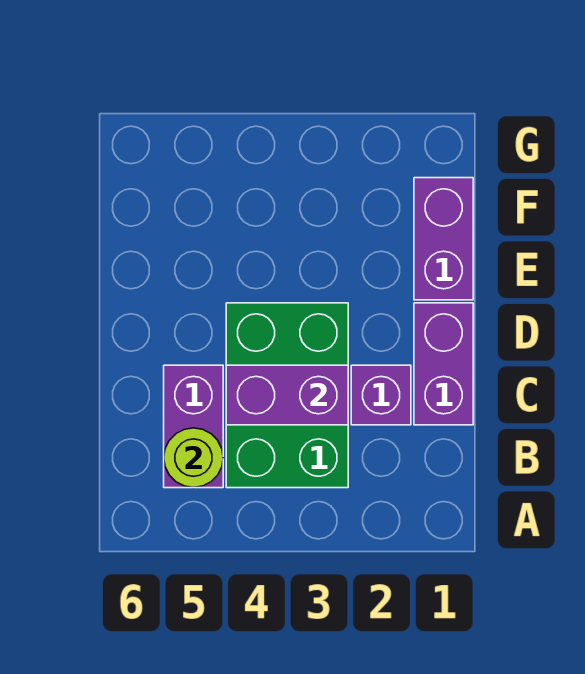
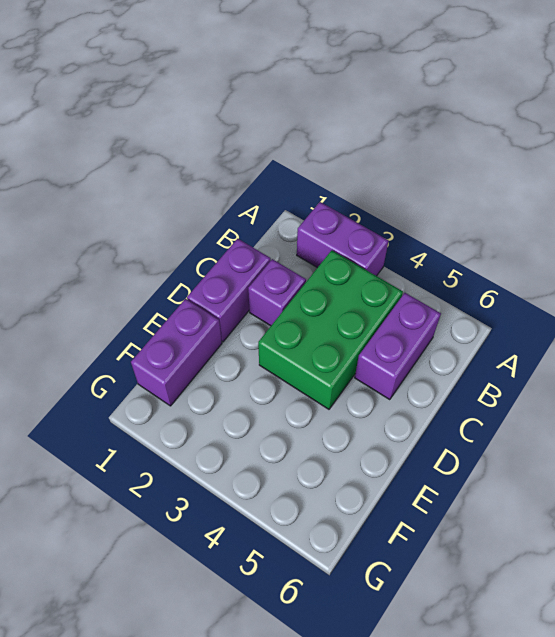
lime 1x1 round brick [164,428,223,488] -> none
purple 1x2 brick [226,365,348,425] -> purple 1x2 brick moved to [297,202,389,276]

